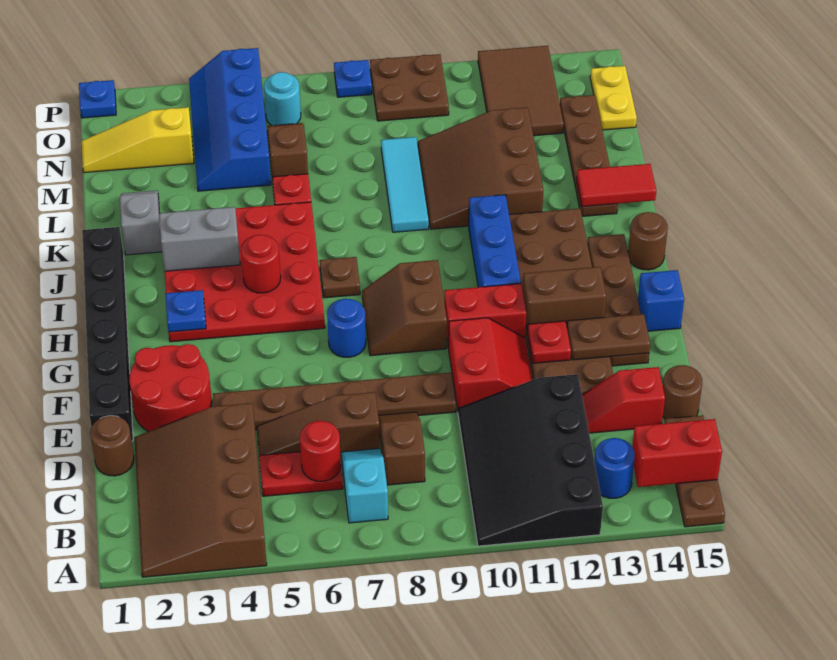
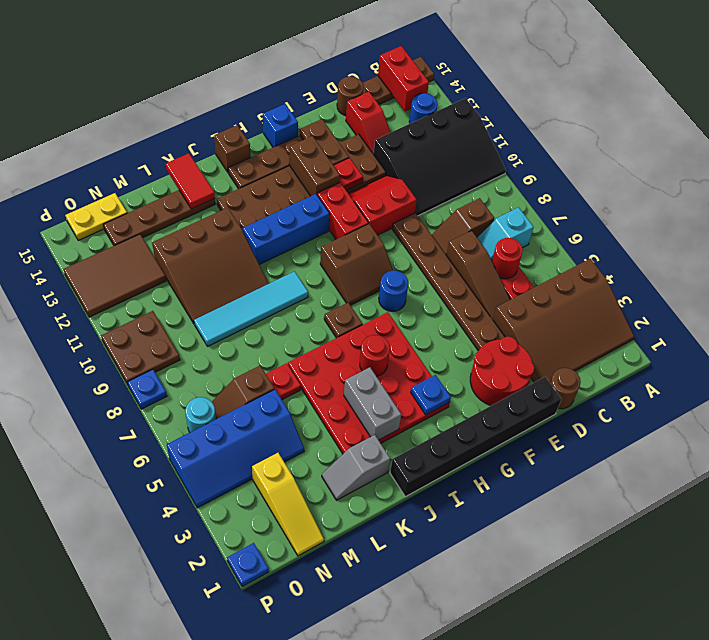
brown 1x1 round brick [628,212,668,270] -> brown 1x1 brick [214,125,251,172]
cyan 1x3 tile [381,137,429,232] -> cyan 1x4 tile [194,271,308,346]

